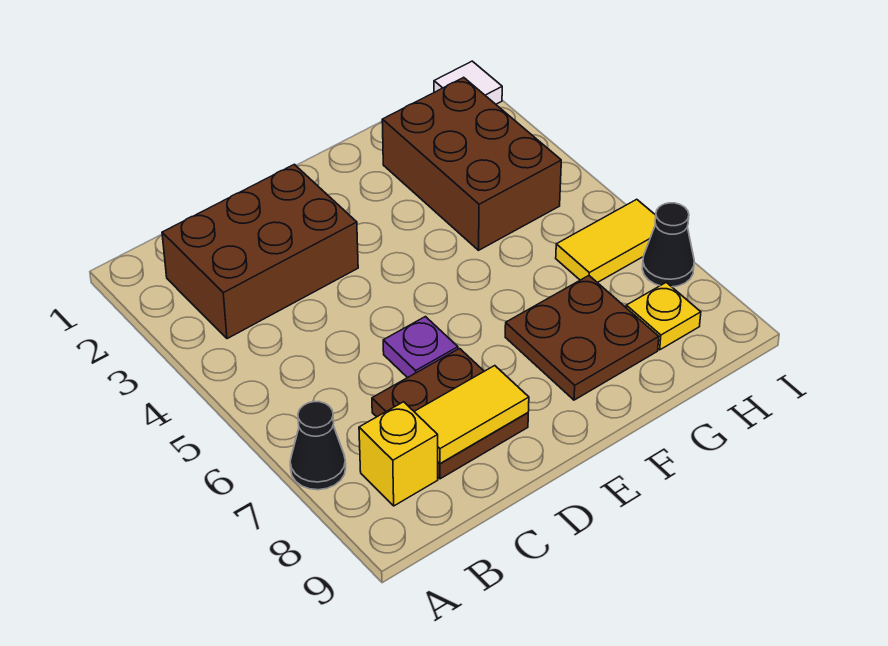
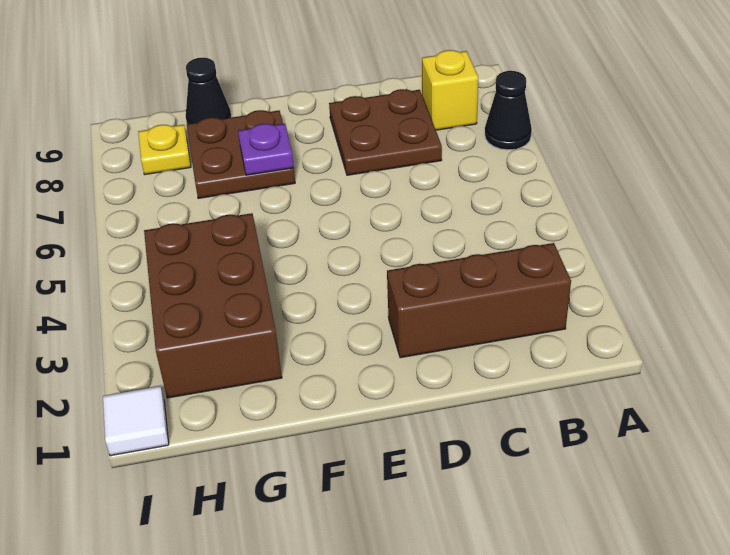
brown 2x3 brick [162,164,358,339] -> brown 1x3 brick [387,243,571,358]
yellow 1x2 tile [414,366,529,463] -> none
purple 1x1 plate [383,317,458,378] -> purple 1x1 plate moved to [238,124,294,175]
yellow 1x2 tile [556,199,656,283] -> none
black 1x1 cone [642,203,694,287] -> black 1x1 cone moved to [186,58,231,124]

